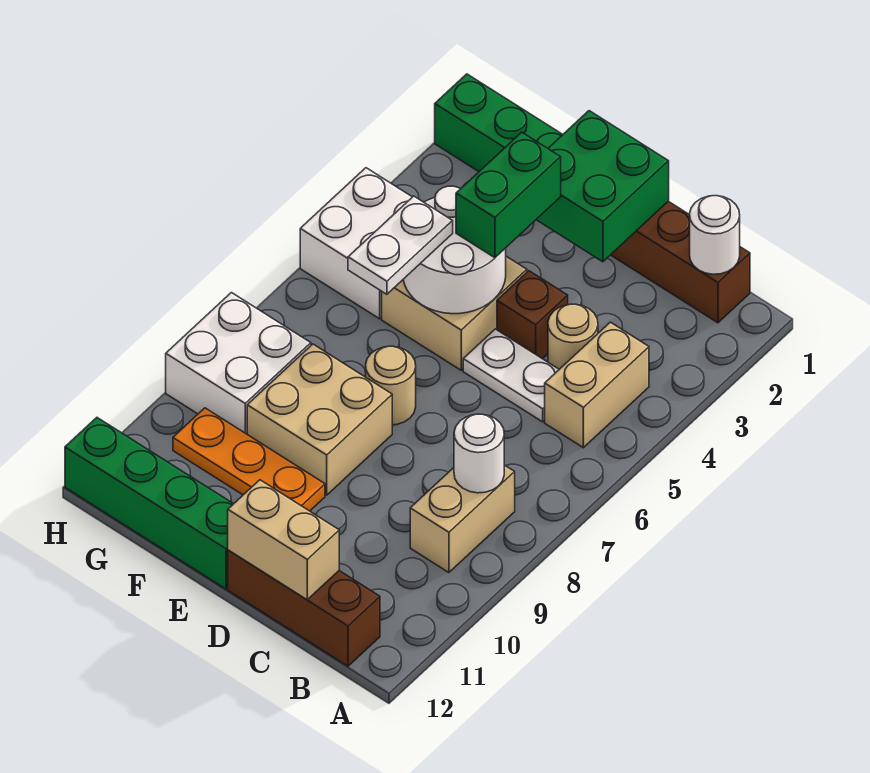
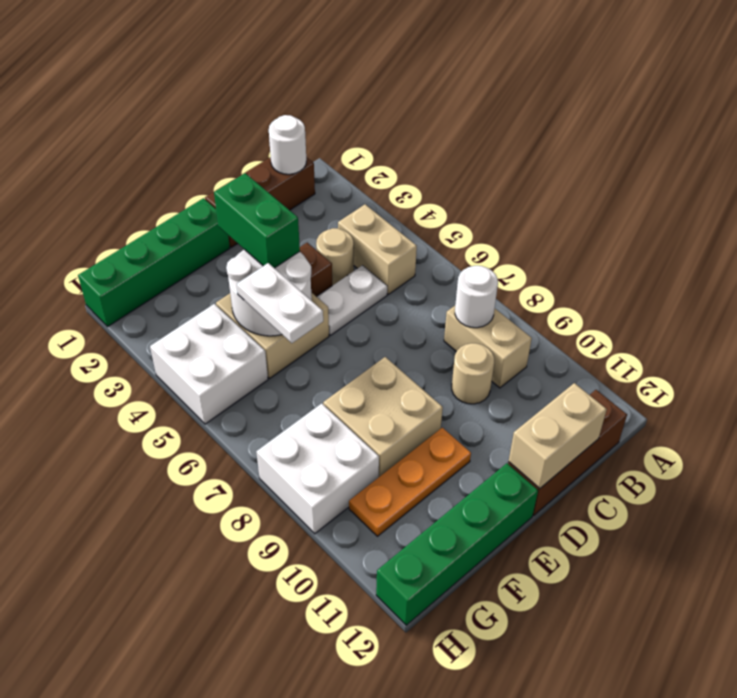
green 2x2 brick [536,111,669,262] -> none
tan 1x1 round brick [366,346,416,425] -> tan 1x1 round brick moved to [452,343,494,404]

